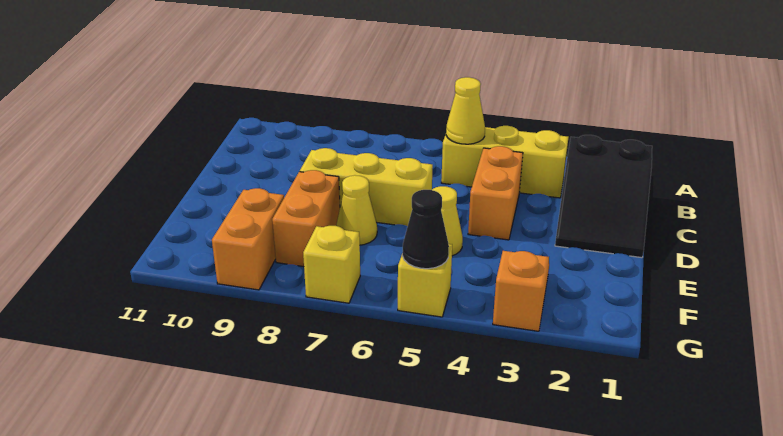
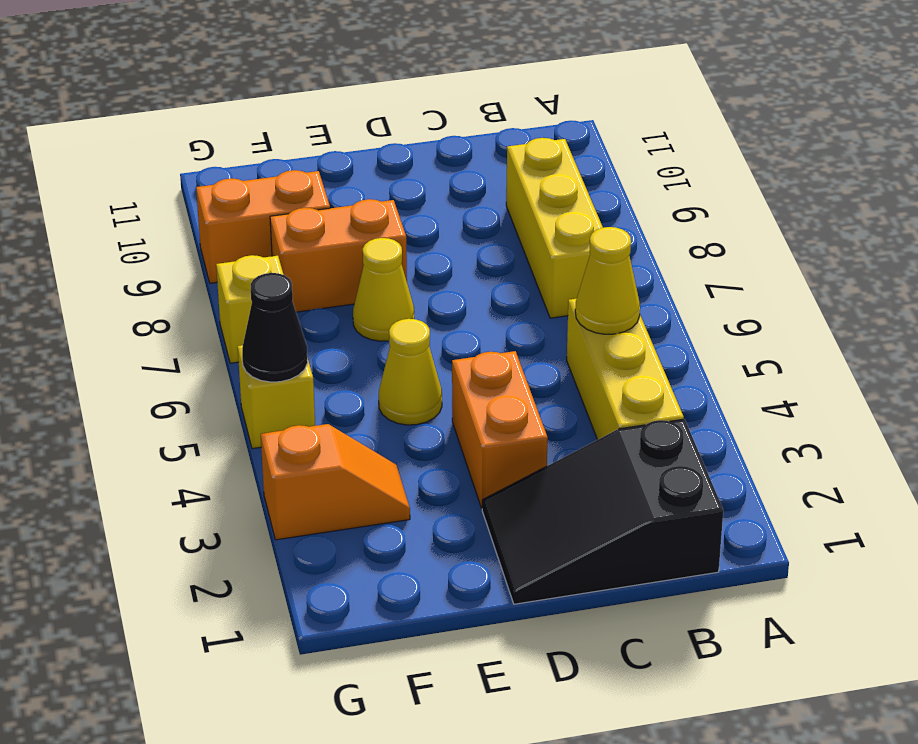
orange 1x2 brick [468,146,523,240] -> orange 1x2 brick turned to [452,351,548,508]
yellow 1x3 brick [300,148,433,226] -> yellow 1x3 brick moved to [506,138,603,318]

